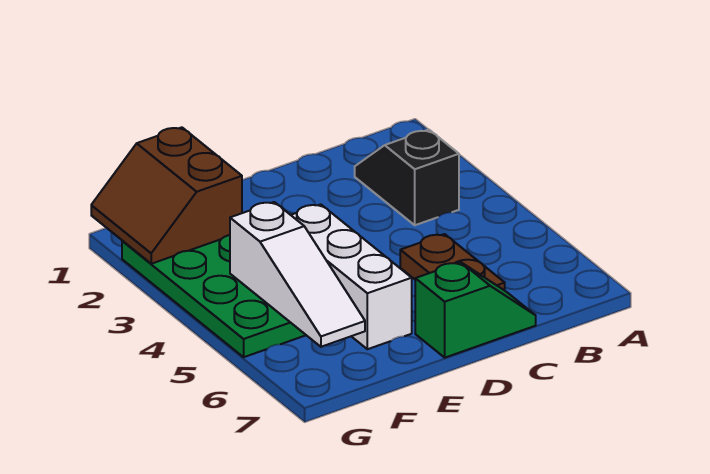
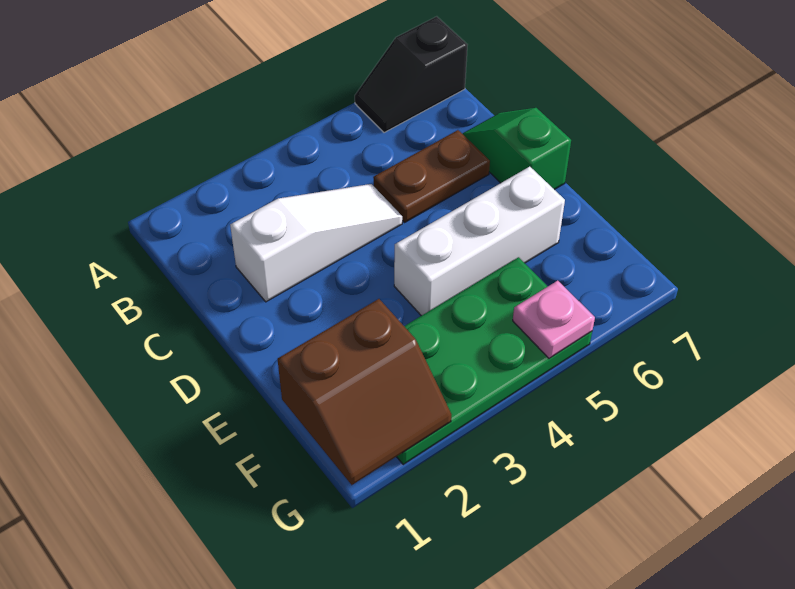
black 1x2 slope [355,130,459,225] -> black 1x2 slope moved to [355,16,467,133]
white 1x3 slope [230,202,365,347] -> white 1x3 slope moved to [230,184,402,302]
none -> pink 1x1 plate [513,281,595,358]

